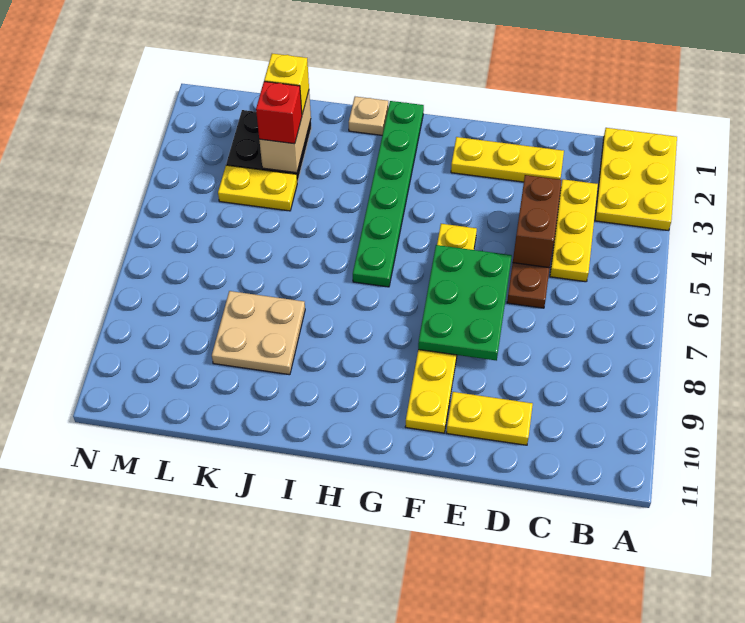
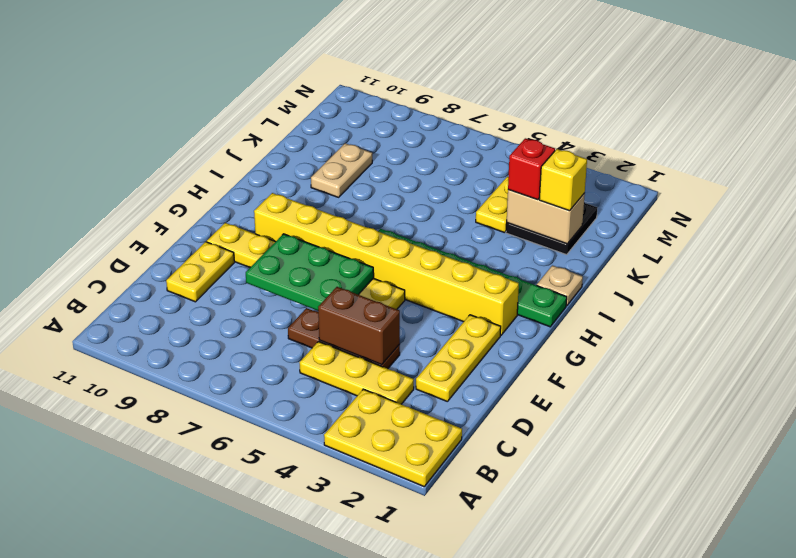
none -> yellow 1x8 brick [254,193,519,336]
tan 2x2 plate [212,291,305,375] -> tan 1x2 plate [311,143,372,197]

